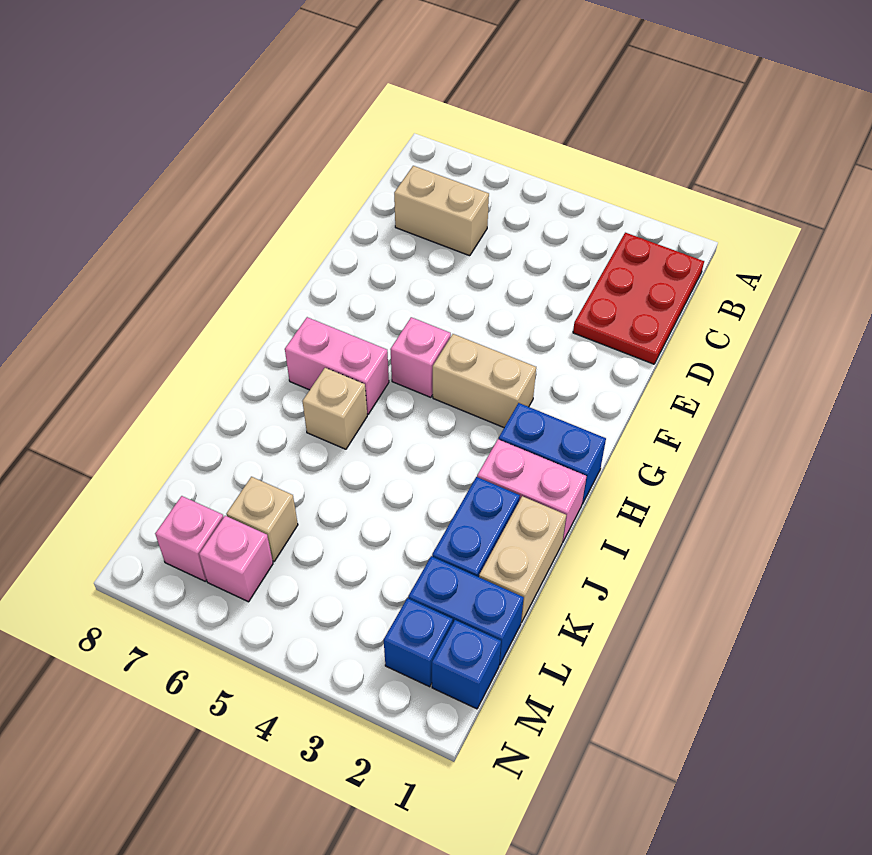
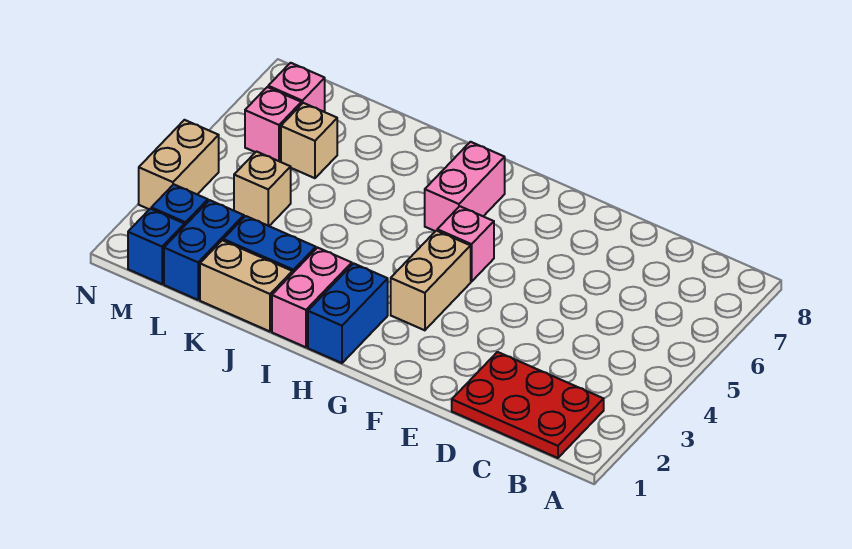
tan 1x2 brick [394,166,489,256] -> tan 1x2 brick moved to [139,120,219,209]
tan 1x1 brick [302,368,367,449] -> tan 1x1 brick moved to [234,152,291,226]

